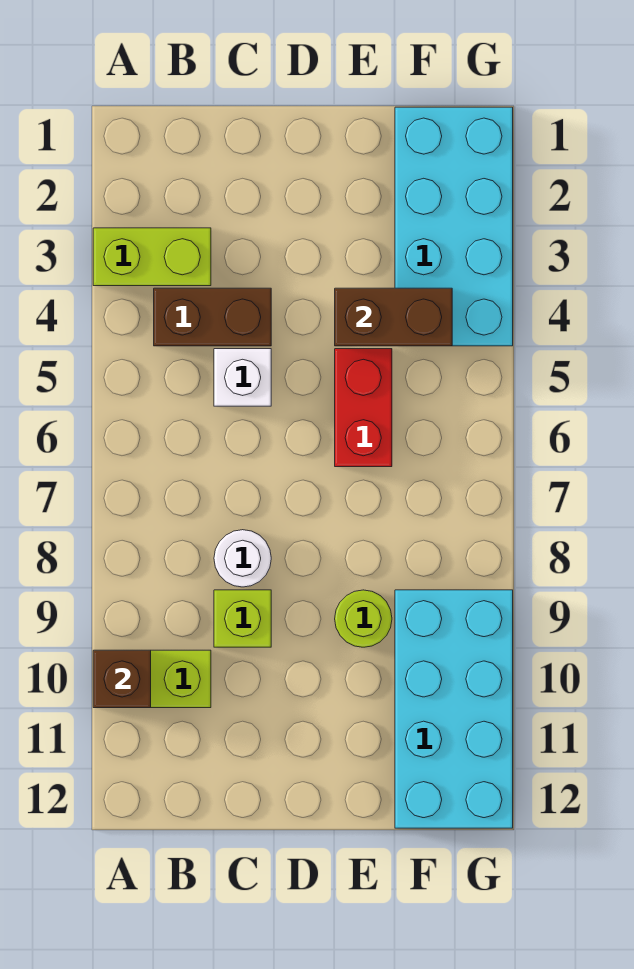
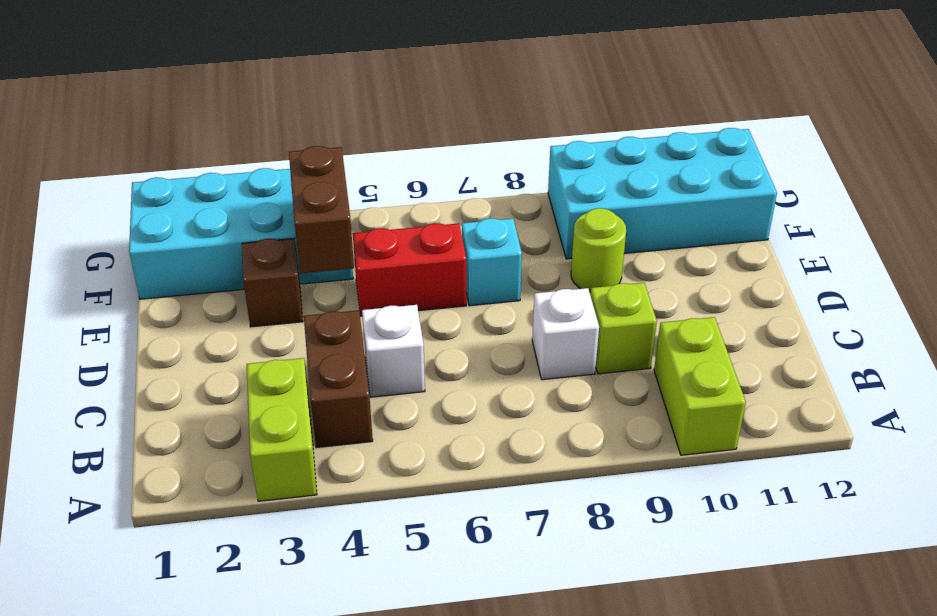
brown 1x1 brick [93,650,151,708] -> brown 1x1 brick moved to [242,239,303,327]
white 1x1 round brick [214,530,271,587] -> white 1x1 brick [532,288,599,380]
none -> cyan 1x1 brick [462,218,522,306]

